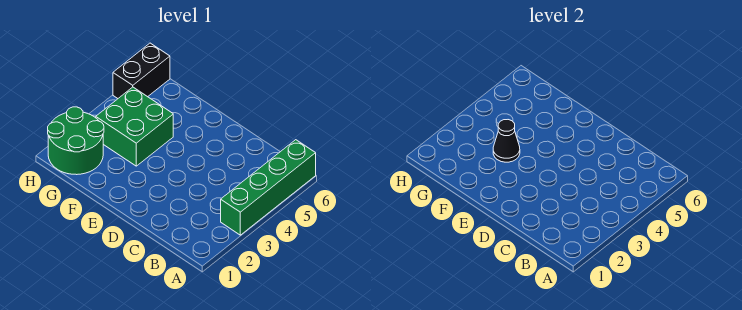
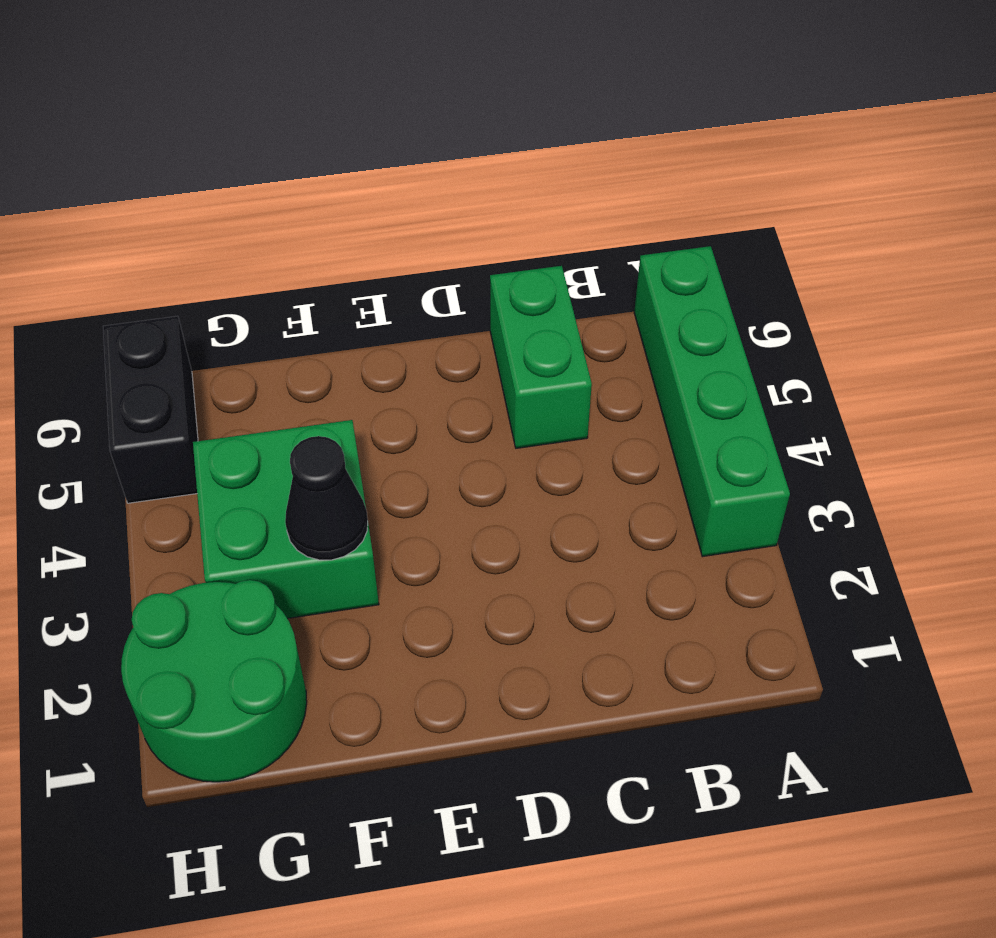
none -> green 1x2 brick [490,266,592,448]

